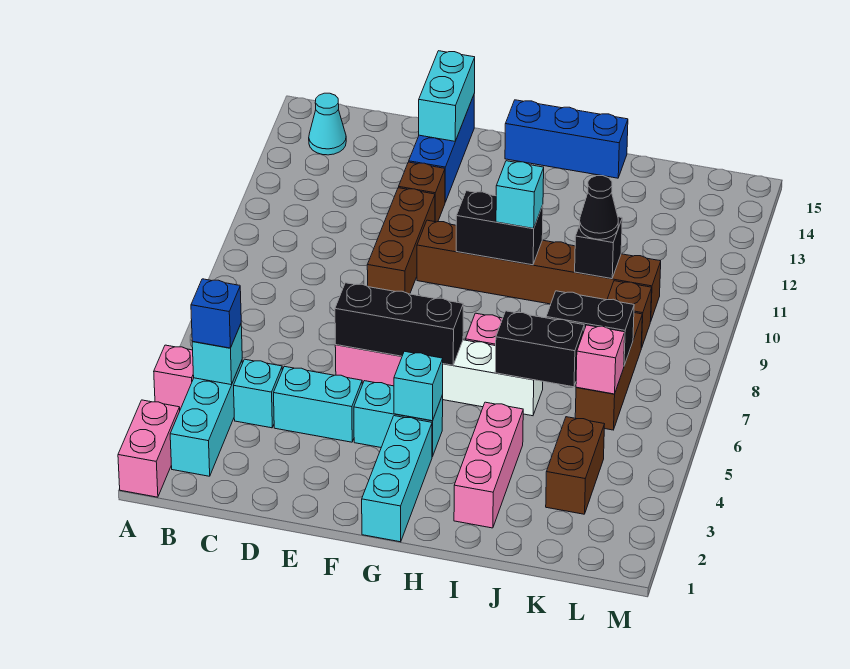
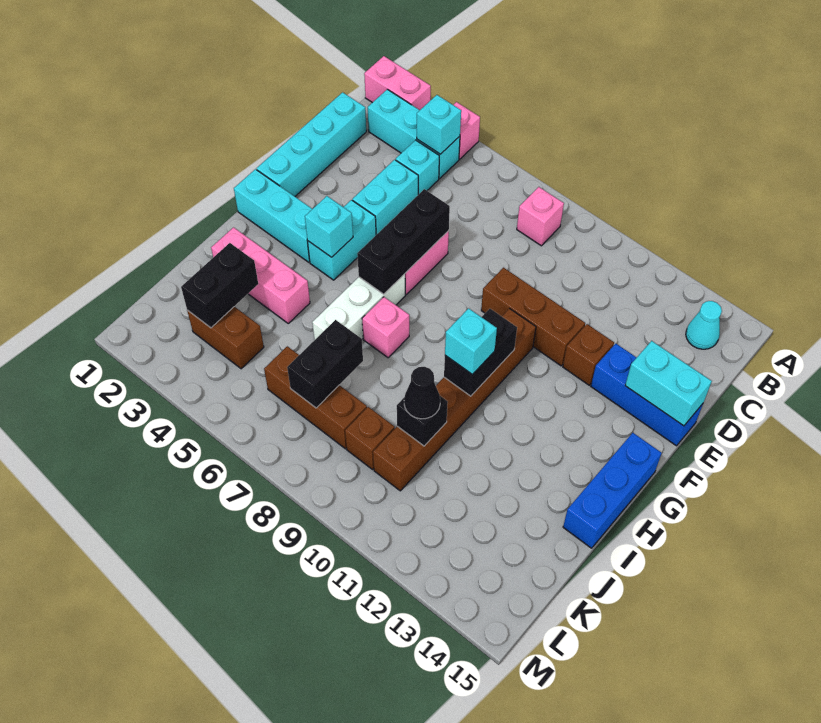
blue 1x1 brick [191,279,241,348] -> none
none -> cyan 1x4 brick [257,92,366,196]
black 1x2 brick [495,311,584,387] -> black 1x2 brick moved to [181,243,258,328]
pink 1x1 brick [576,325,625,394] -> pink 1x1 brick moved to [517,187,564,246]

